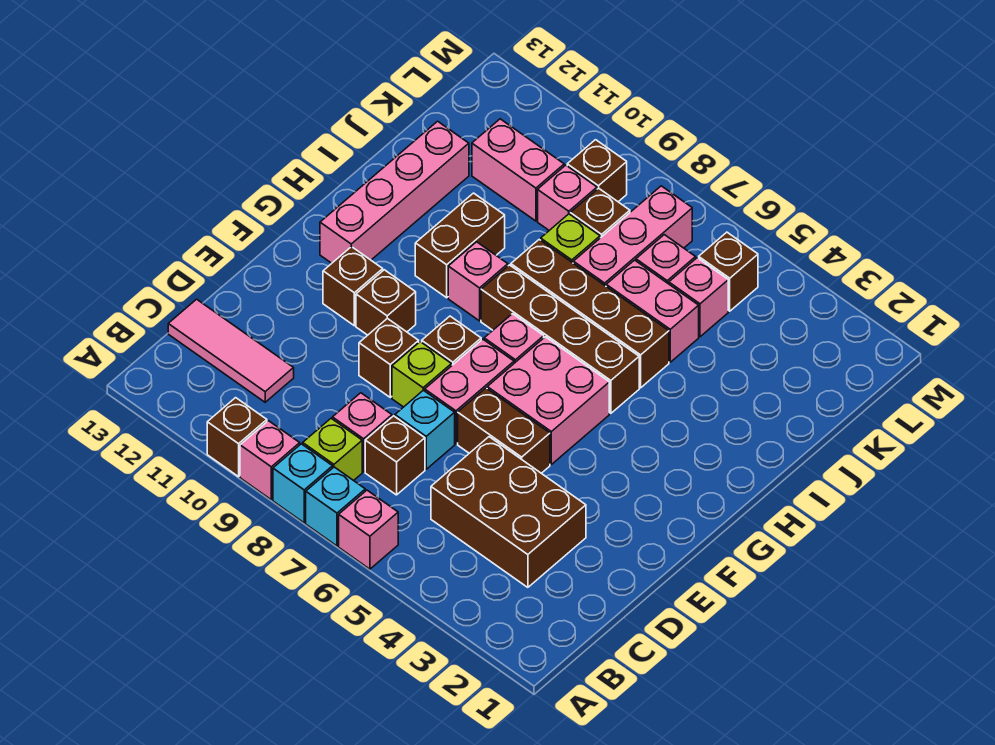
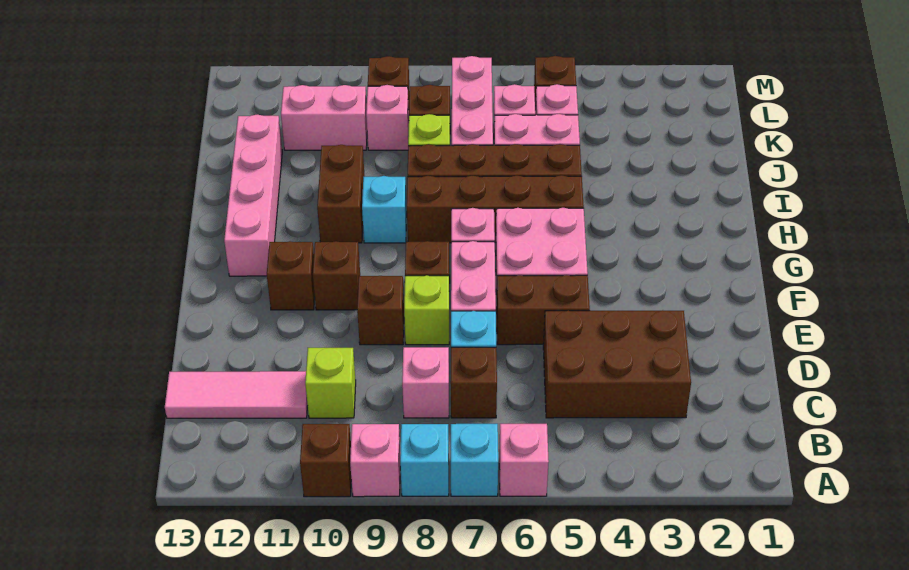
lime 1x1 brick [303,419,362,481] -> lime 1x1 brick moved to [305,348,356,418]
pink 1x1 brick [448,242,508,321] -> cyan 1x1 brick [362,176,407,243]

